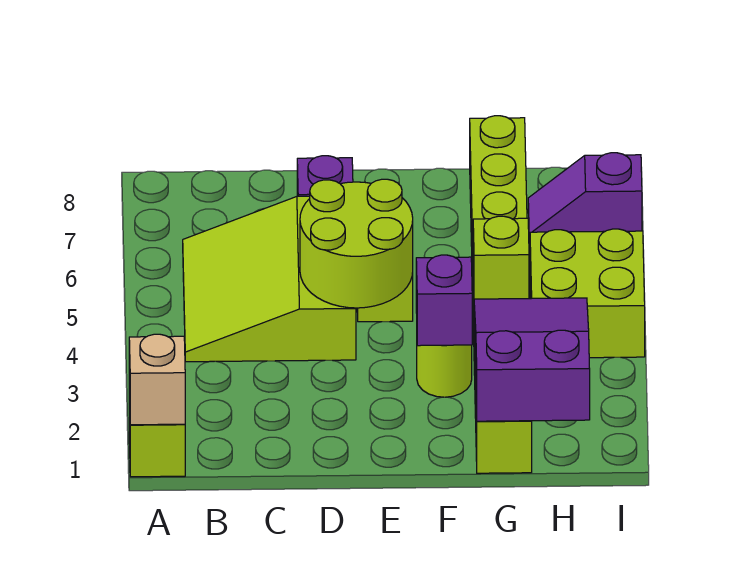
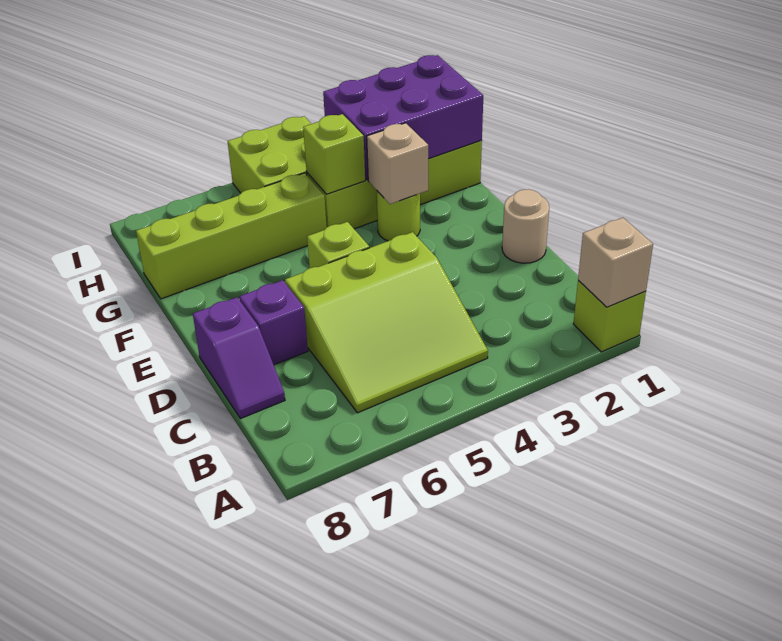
none -> tan 1x1 round brick [502,189,549,263]
lime 2x2 round brick [300,179,413,308] -> none
purple 1x1 brick [416,255,472,346] -> tan 1x1 brick [367,123,428,204]
purple 2x3 slope [474,298,590,421] -> purple 2x3 brick [323,55,483,180]
purple 1x2 slope [528,153,642,243] -> purple 1x2 slope moved to [193,297,285,419]

